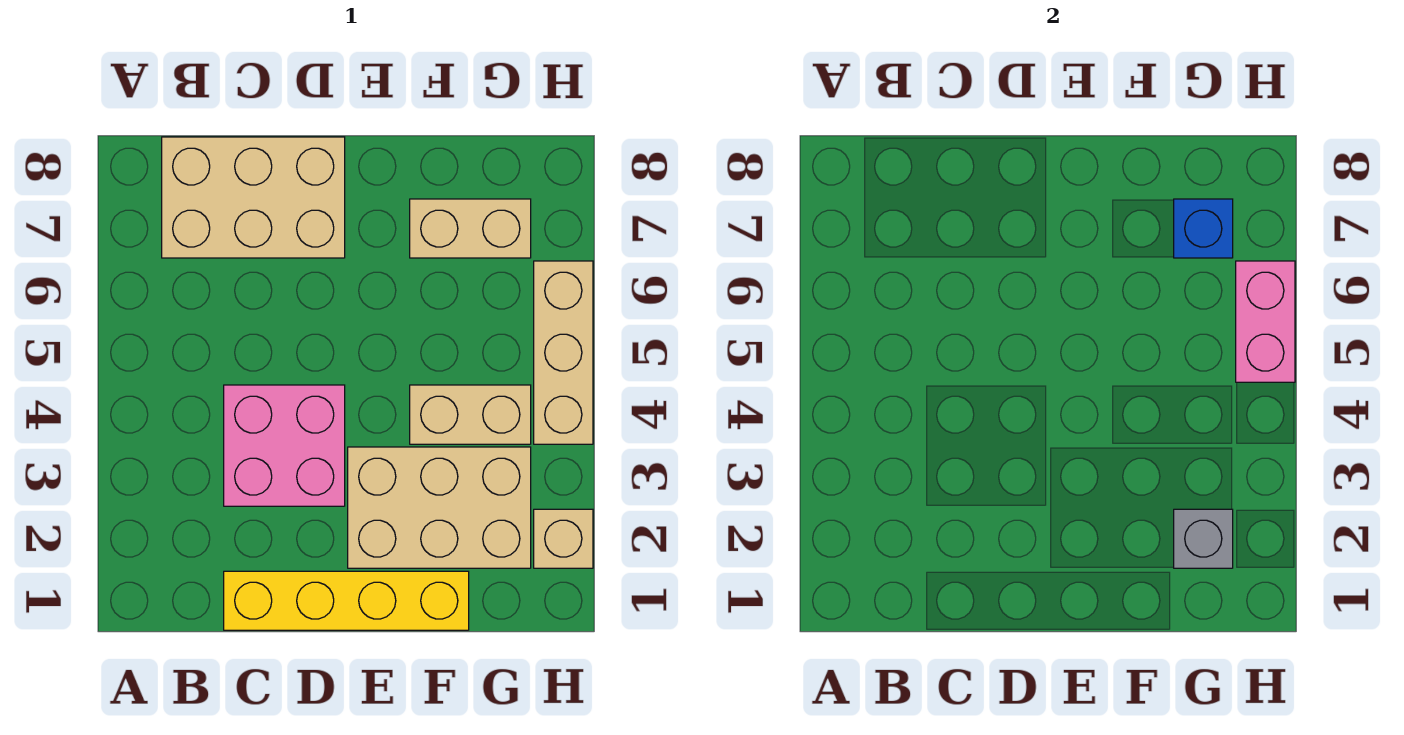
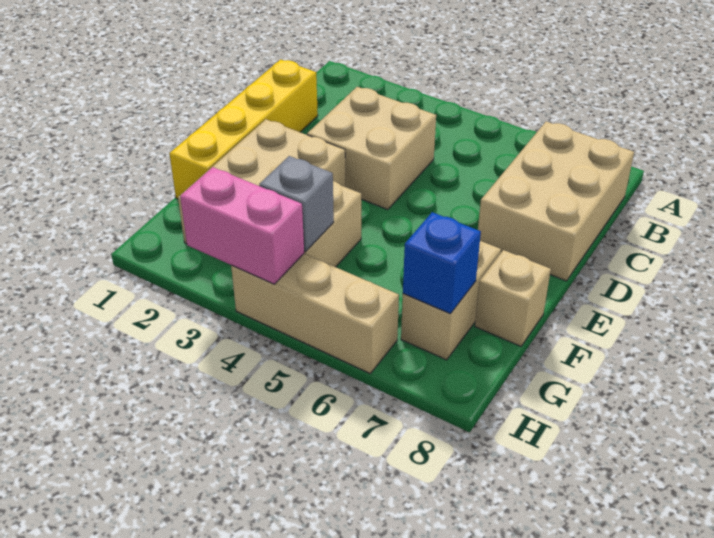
pink 2x2 brick [224,385,345,506] -> tan 2x2 brick [307,87,436,210]
grey 1x1 brick [1174,509,1233,568] -> grey 1x1 brick moved to [259,156,334,251]
tan 1x1 brick [534,509,593,568] -> tan 1x1 brick moved to [475,250,551,346]
pink 1x2 brick [1236,261,1295,382] -> pink 1x2 brick moved to [180,167,304,284]

